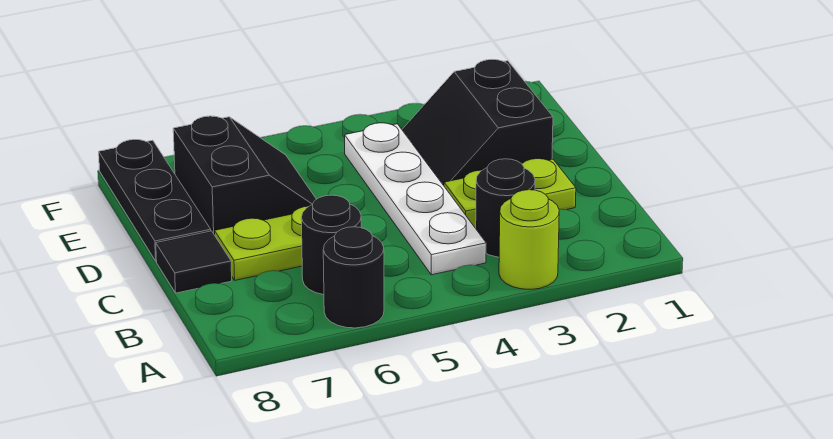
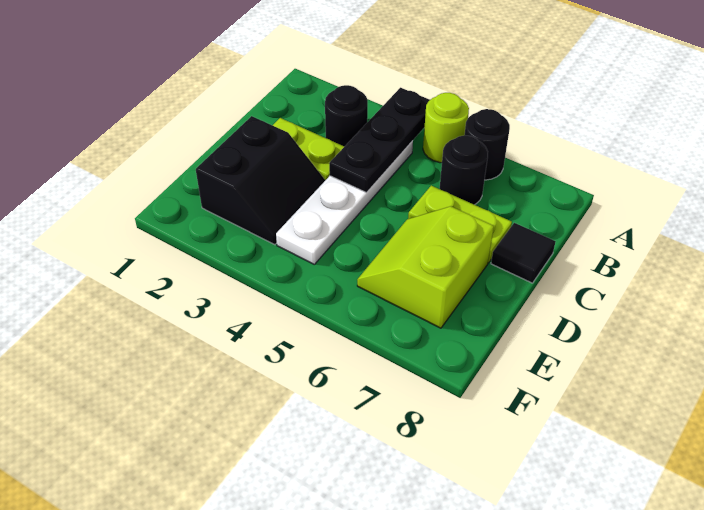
lime 1x1 round brick [499,190,559,289] -> lime 1x1 round brick moved to [423,93,469,163]
black 2x2 slope [173,116,316,235] -> lime 2x2 slope [357,206,494,328]
black 1x3 plate [99,140,211,261] -> black 1x3 plate moved to [329,88,430,193]

